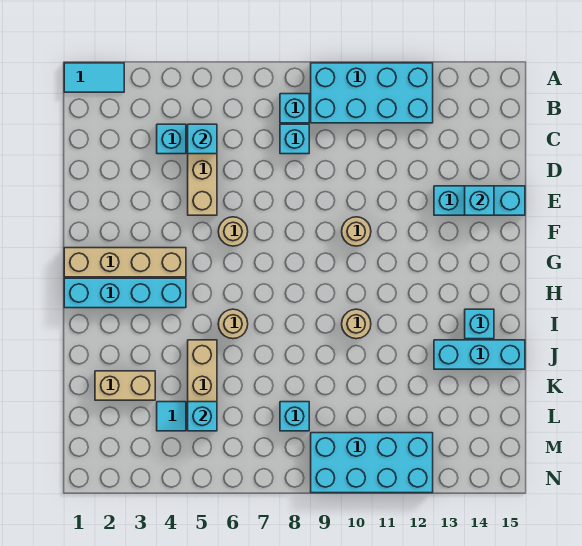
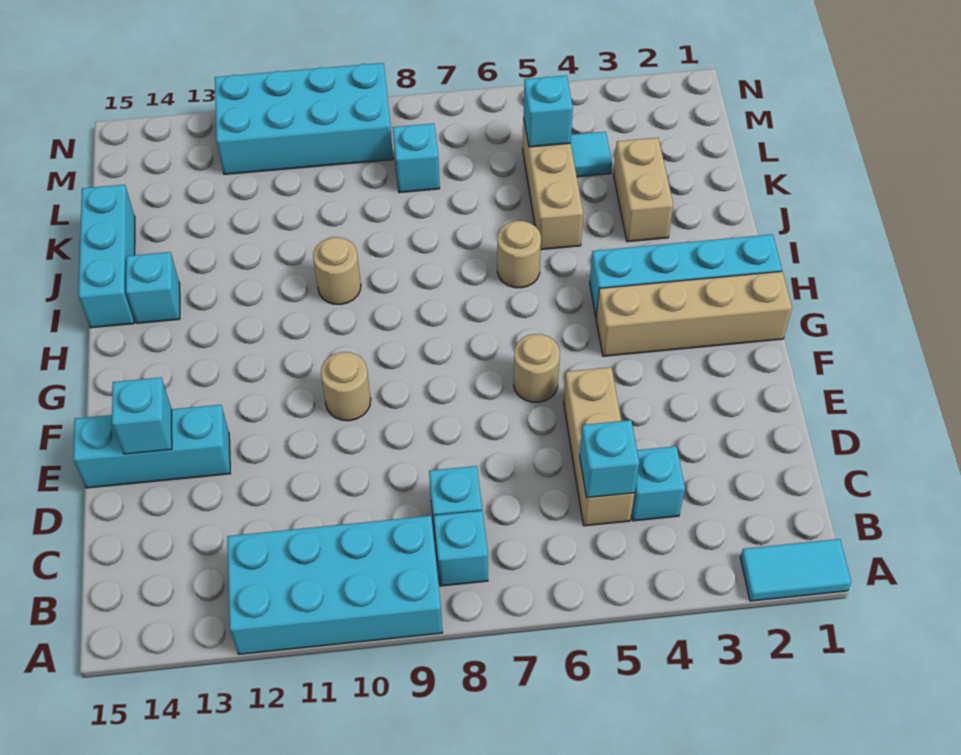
cyan 1x3 brick [434,340,525,369] -> cyan 1x3 brick turned to [78,185,135,328]
tan 1x2 brick [95,371,155,400] -> tan 1x2 brick turned to [614,138,673,242]

